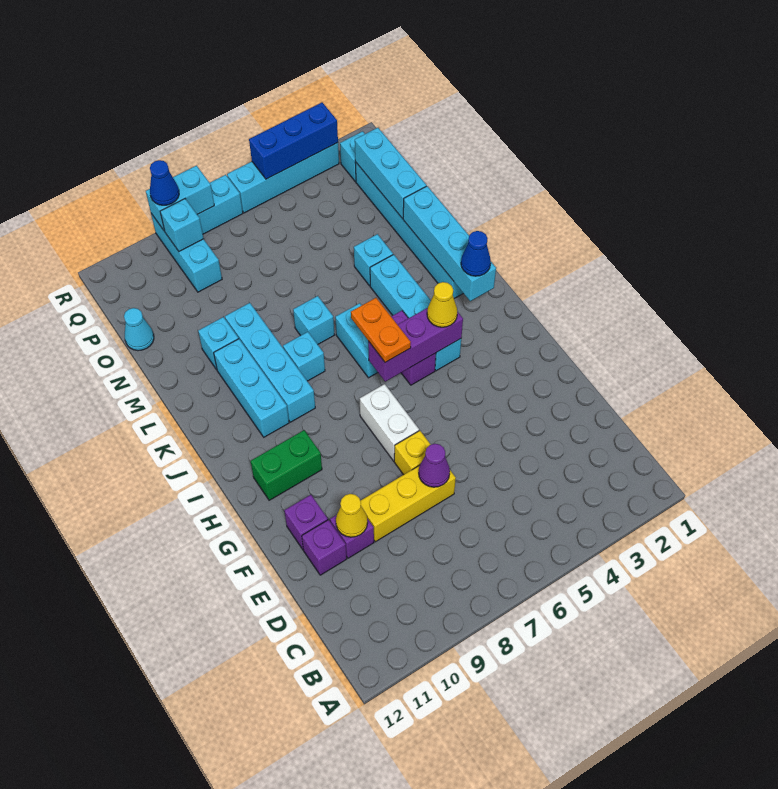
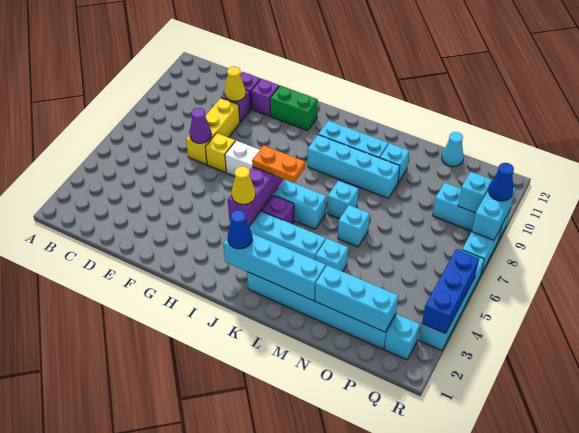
green 1x2 brick [251,430,322,500] -> green 1x2 brick turned to [270,86,318,131]
cyan 1x1 brick [283,332,325,381] -> cyan 1x1 brick moved to [338,205,370,247]

